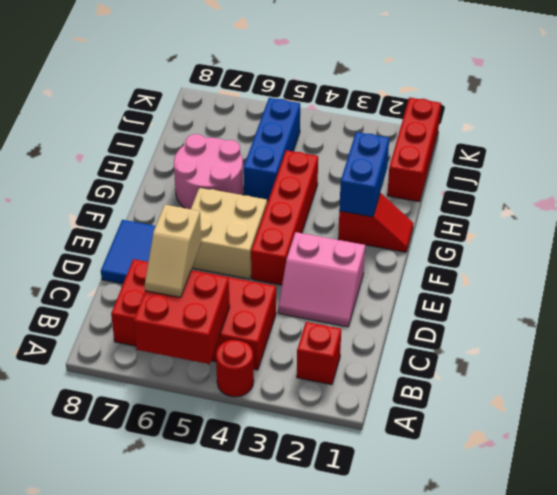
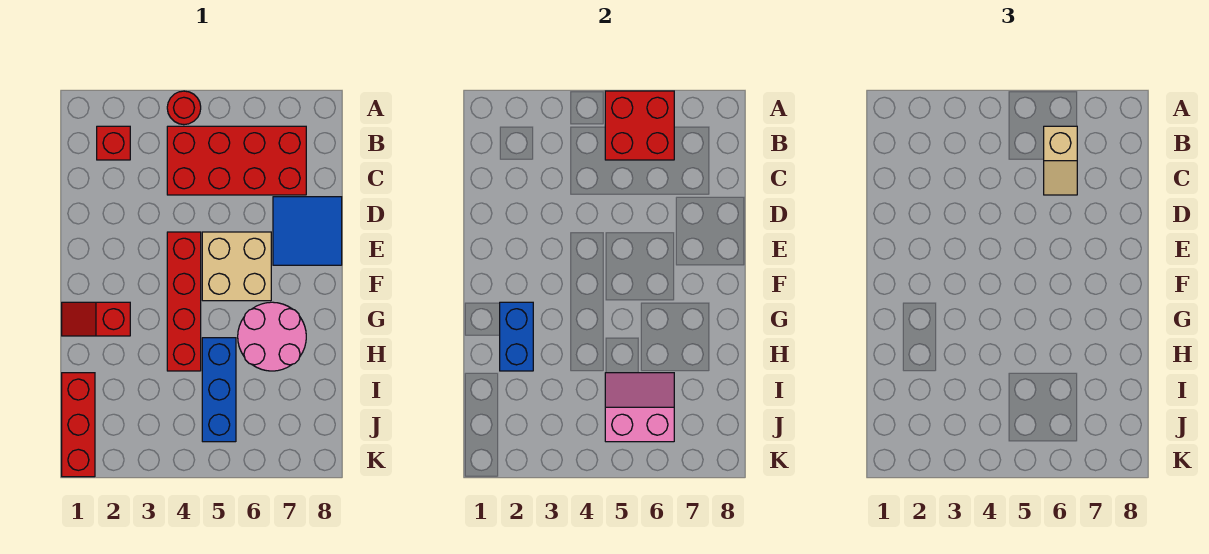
tan 1x2 slope [145,205,202,297] -> tan 1x2 slope turned to [1044,126,1077,195]
pink 2x2 slope [278,232,365,327] -> pink 2x2 slope moved to [605,373,674,442]

